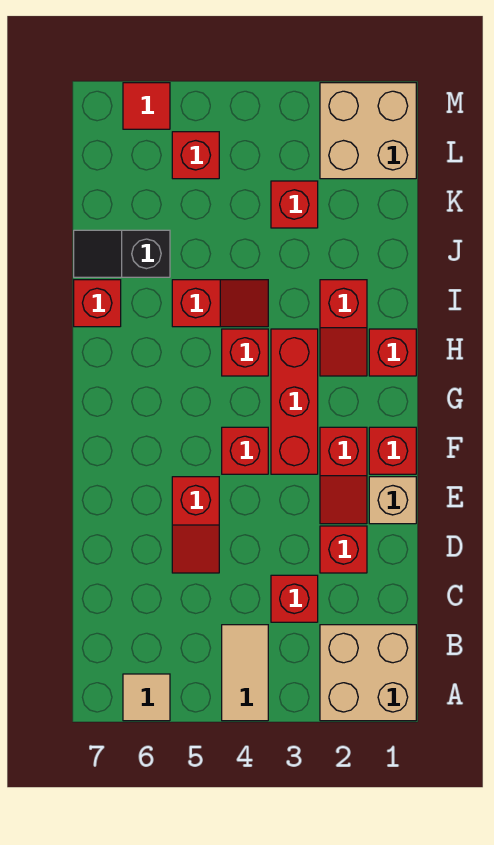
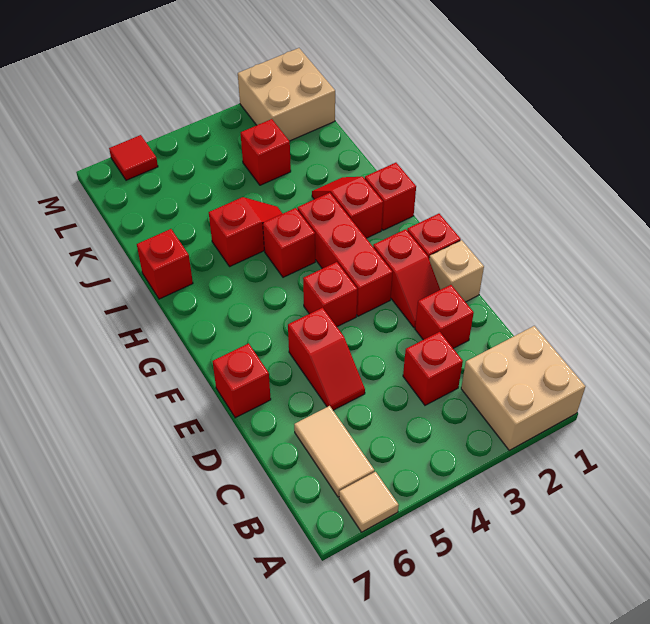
tan 1x2 tile [222,625,268,721] -> tan 1x2 tile moved to [294,406,374,497]
red 1x2 slope [320,280,367,376] -> red 1x2 slope turned to [312,177,383,238]
black 1x2 slope [74,230,170,277] -> none
red 1x1 brick [172,132,219,179] -> red 1x1 brick moved to [213,343,271,418]

